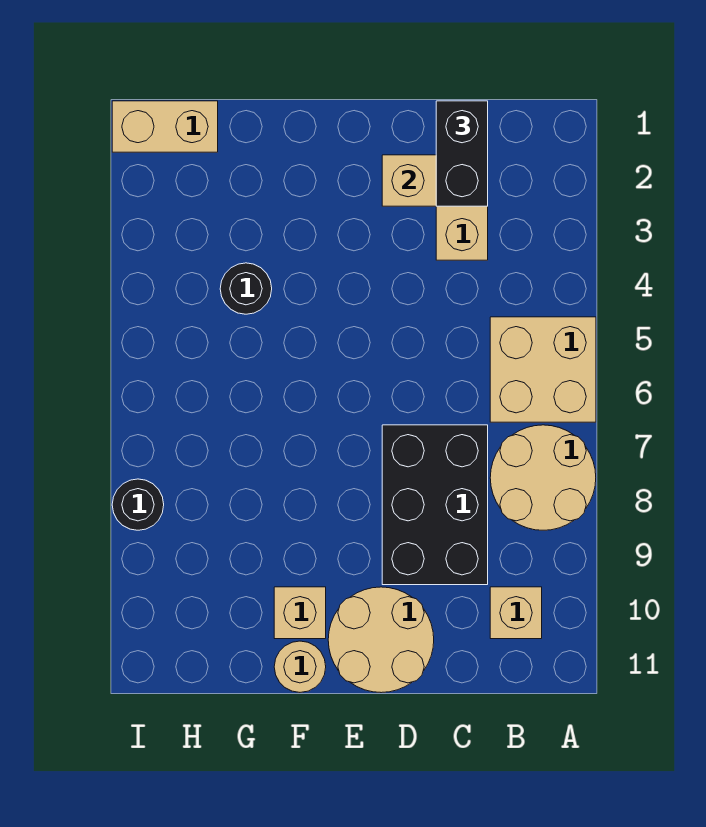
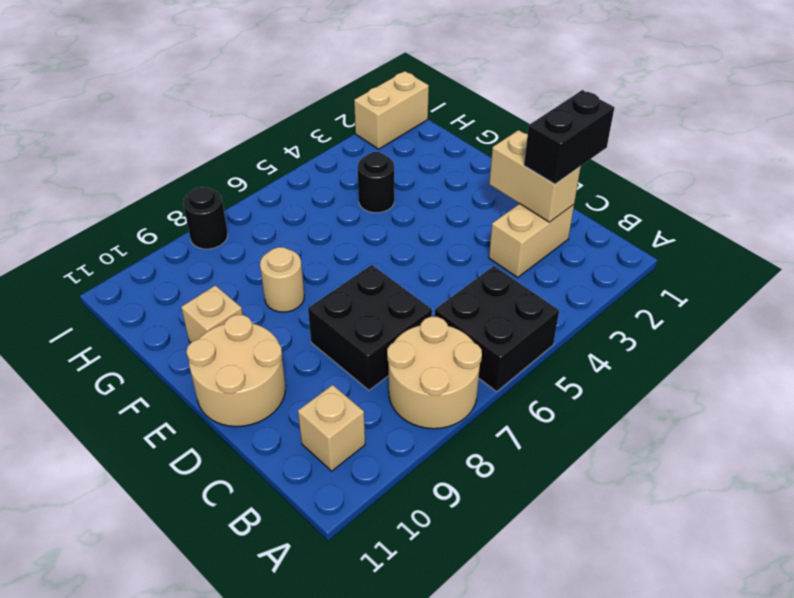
tan 2x2 brick [490,317,596,422] -> black 2x2 brick [435,266,559,392]
black 2x3 brick [382,425,488,585] -> black 2x2 brick [308,265,432,390]
tan 1x1 round brick [274,641,326,692] -> tan 1x1 round brick moved to [260,247,304,312]
tan 1x2 brick [112,101,218,152] -> tan 1x2 brick turned to [354,71,429,149]

